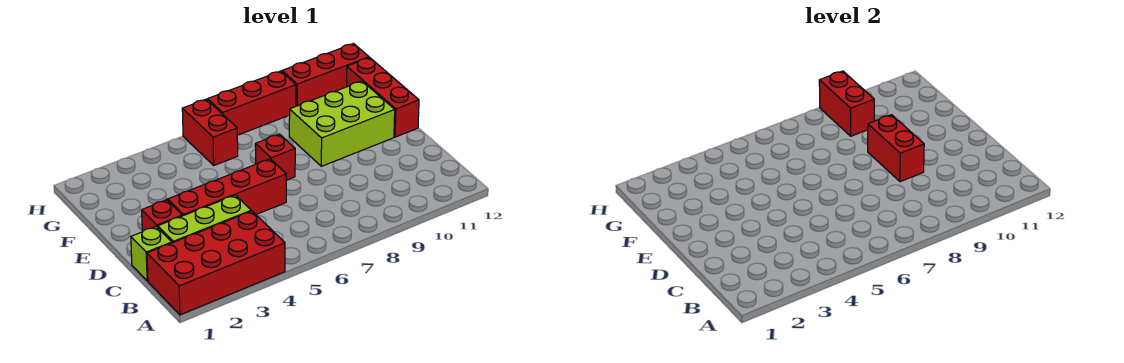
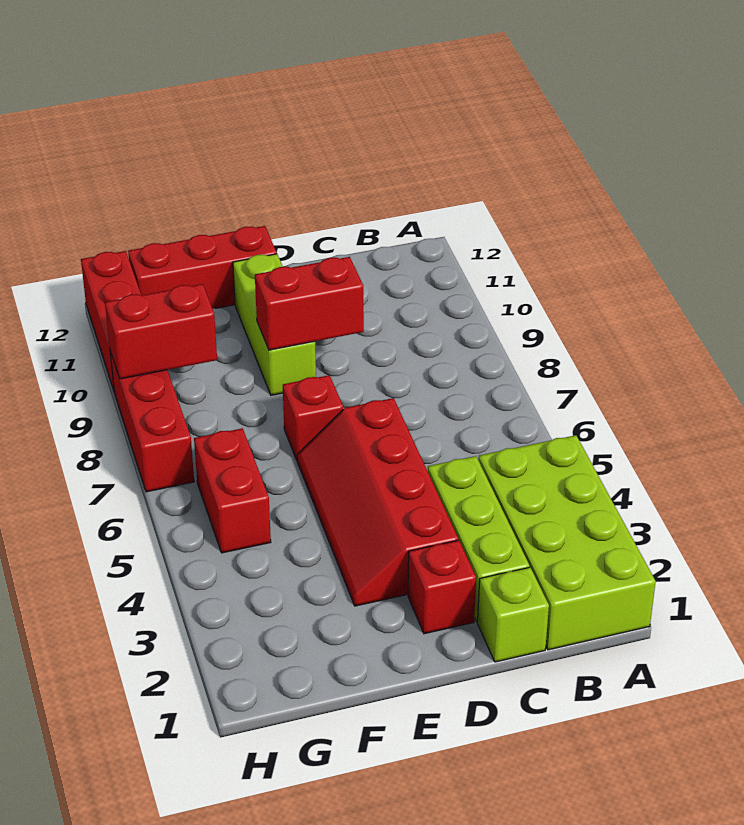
red 2x4 brick [147,211,285,315] -> lime 2x4 brick [478,435,656,650]
lime 2x3 brick [289,81,395,166] -> lime 1x3 brick [233,254,316,395]
red 1x2 brick [182,99,238,165] -> red 1x2 brick turned to [194,428,271,553]

